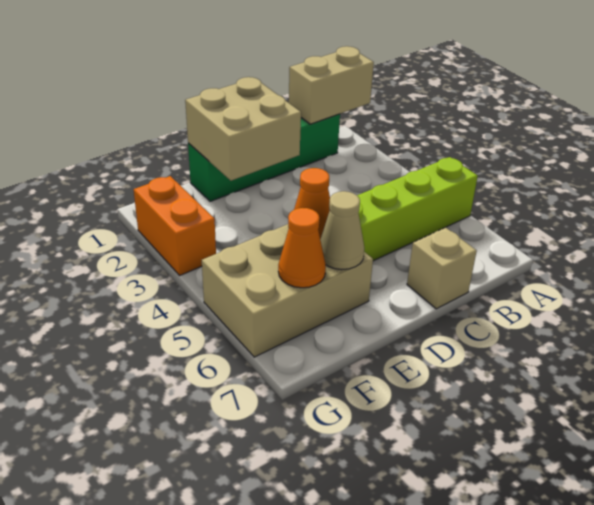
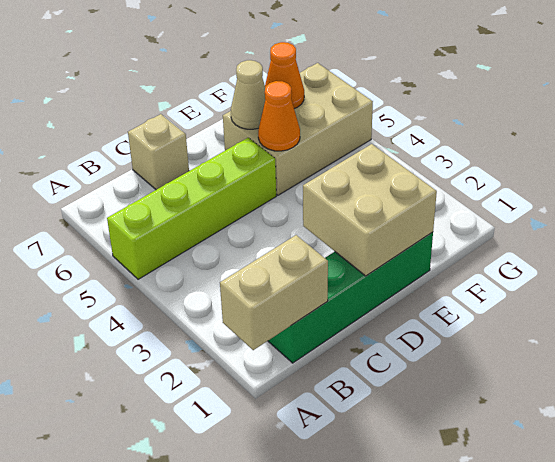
orange 1x2 brick [134,176,216,275] -> none

